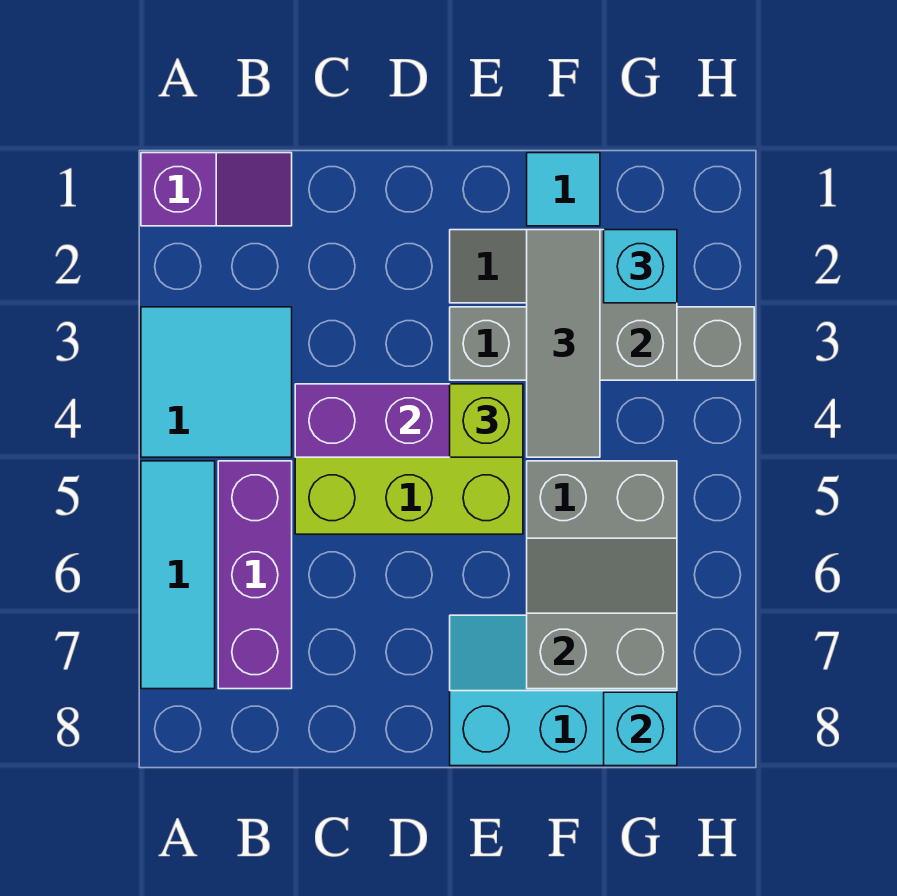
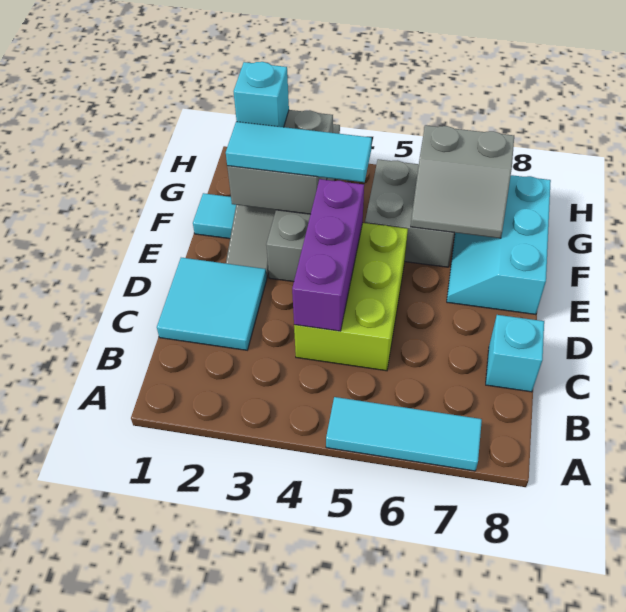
purple 1x2 slope [141,153,292,226] -> none
cyan 2x2 tile [141,307,292,457] -> cyan 2x2 tile moved to [157,258,267,350]
purple 1x3 brick [218,461,292,689] -> none
lime 1x1 brick [450,384,523,457] -> none
grey 1x3 tile [527,230,600,457] -> cyan 1x3 tile [226,122,372,182]
grey 2x2 slope [527,538,677,689] -> grey 2x2 slope turned to [411,125,514,238]
cyan 1x1 brick [604,692,677,766] -> cyan 1x1 brick moved to [486,315,544,392]

